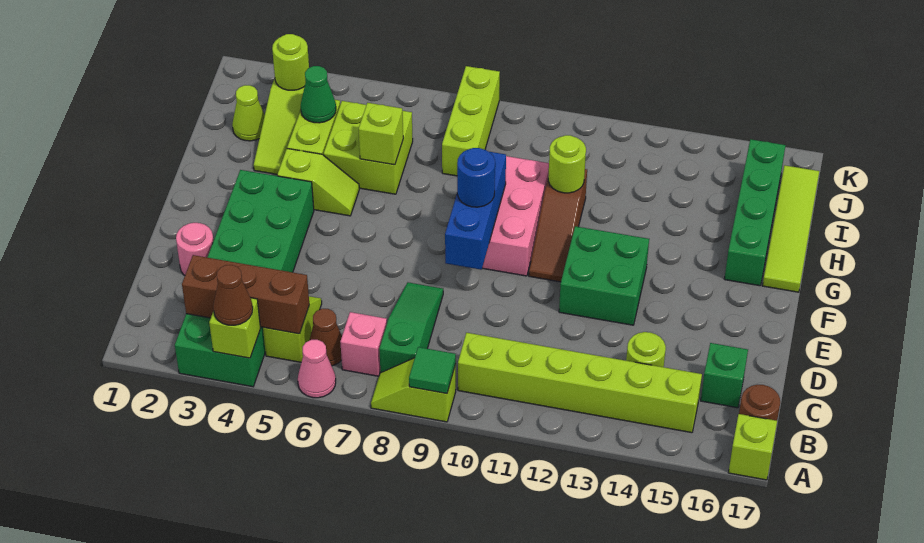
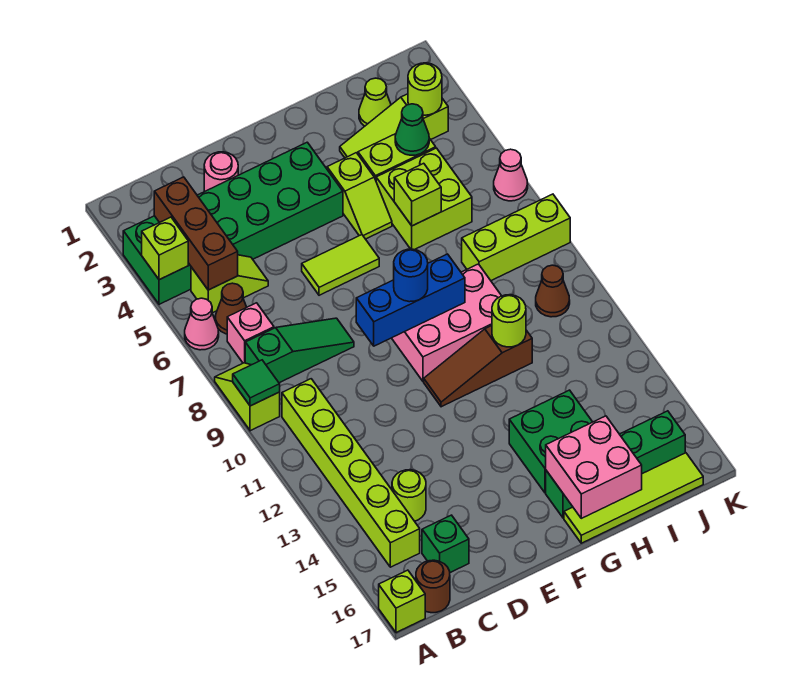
brown 1x1 cone [213,265,253,325] -> brown 1x1 cone moved to [536,265,570,317]
none -> lime 1x2 tile [302,235,379,295]
green 2x2 brick [559,226,649,325] -> green 2x2 brick moved to [509,390,592,493]
none -> pink 2x2 brick [546,416,642,518]
none -> pink 1x1 cone [494,149,528,201]

